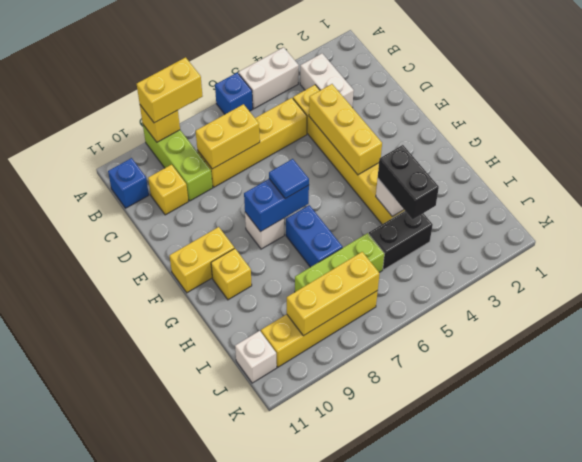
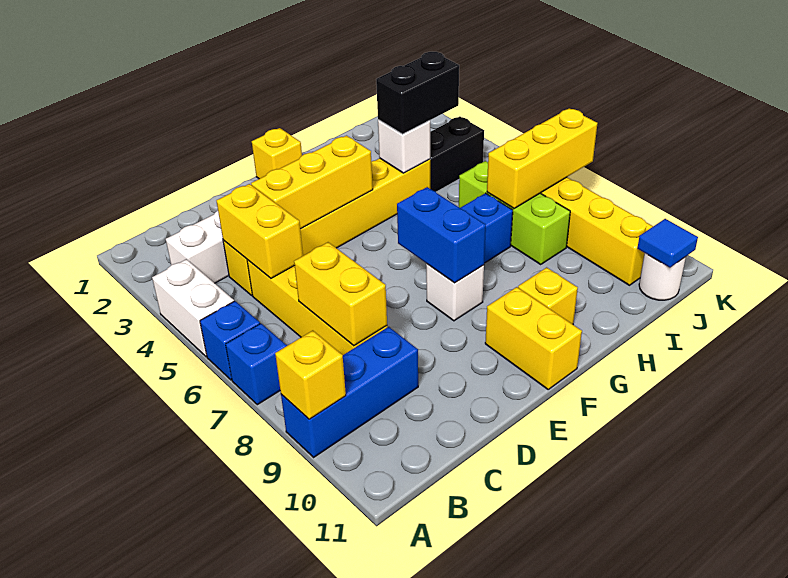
yellow 1x2 brick [137,57,202,123] -> yellow 1x2 brick moved to [217,184,303,278]
lime 1x3 brick [143,125,213,201] -> blue 1x3 brick [281,327,418,457]
blue 1x1 brick [108,158,149,208] -> blue 1x1 brick moved to [226,324,287,405]
yellow 1x1 brick [148,165,188,215] -> yellow 1x1 brick moved to [252,128,302,179]
blue 1x1 tile [269,159,309,199] -> blue 1x1 tile moved to [637,219,698,268]
black 1x2 brick [369,211,433,269] -> black 1x2 brick turned to [430,116,484,192]
yellow 1x3 brick [287,252,380,336] -> yellow 1x3 brick turned to [487,108,598,208]
white 1x1 brick [235,331,277,383] -> white 1x1 round brick [639,253,686,300]

